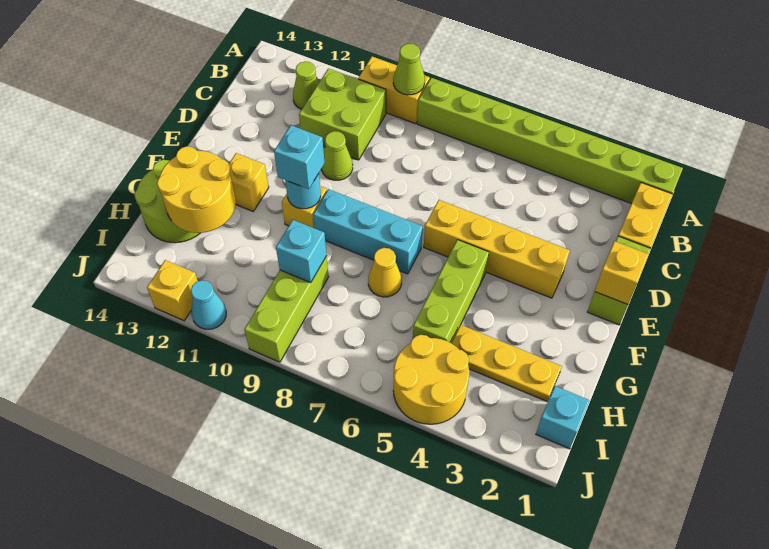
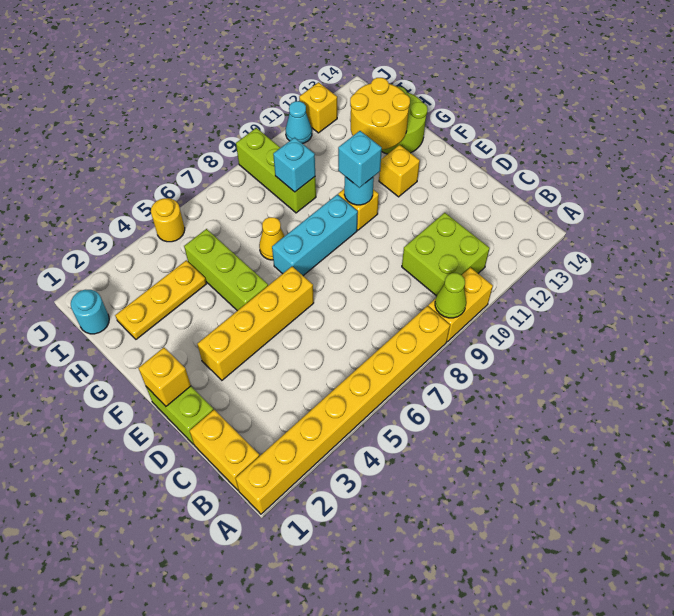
lime 1x8 brick [417,78,683,204] -> yellow 1x8 brick [236,306,450,514]
lime 1x1 cone [293,62,319,109] -> none
lime 1x1 cone [321,131,353,180] -> none
cyan 1x1 brick [536,386,590,449] -> cyan 1x1 round brick [71,290,109,334]
yellow 2x2 round brick [393,335,469,424] -> yellow 1x1 round brick [151,198,185,242]

